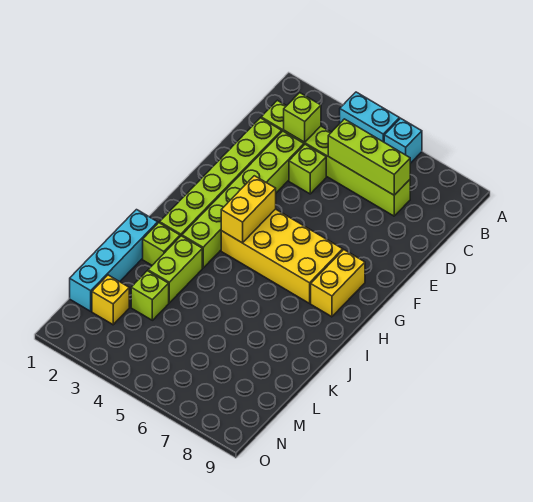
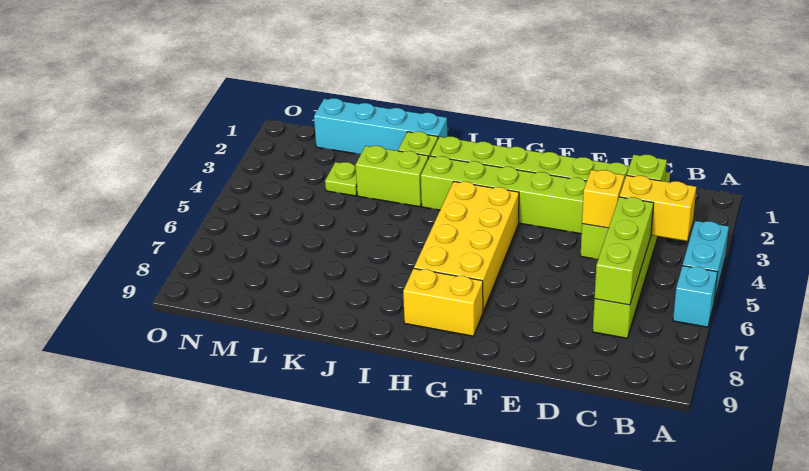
yellow 1x2 brick [221,176,276,243] -> yellow 1x2 brick moved to [619,175,696,241]
lime 1x1 brick [131,271,169,320] -> lime 1x1 plate [325,162,357,196]
yellow 1x1 brick [92,275,129,325] -> yellow 1x1 brick moved to [582,170,625,228]

